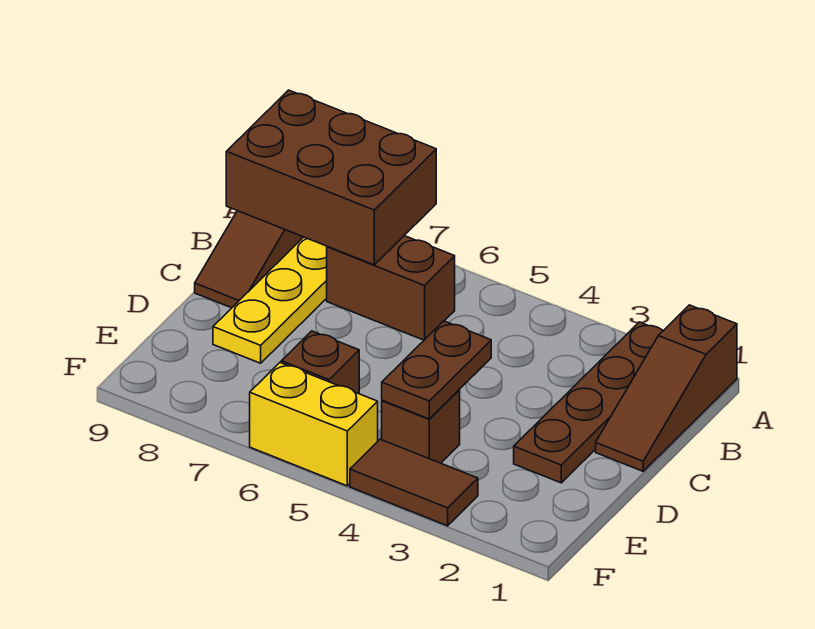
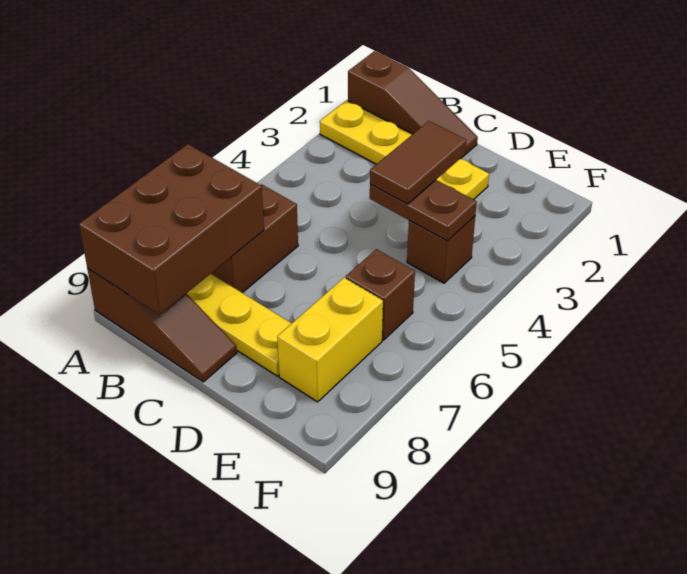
brown 1x4 plate [514,322,663,483] -> yellow 1x4 plate [320,100,489,200]
brown 1x2 tile [350,439,478,526] -> brown 1x2 tile moved to [370,121,466,204]
yellow 1x2 brick [250,363,378,486] -> yellow 1x2 brick moved to [277,278,383,402]

